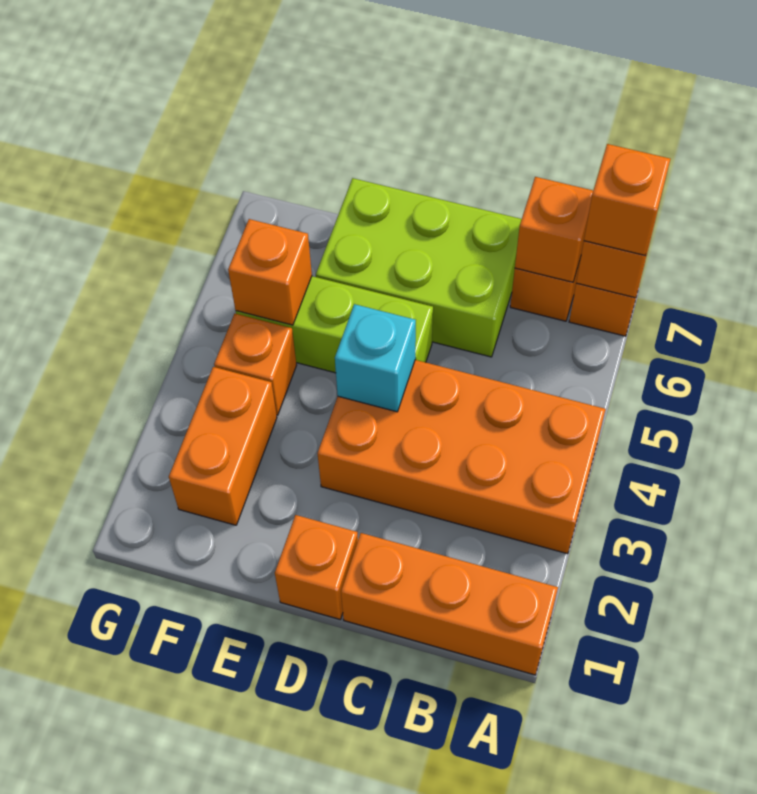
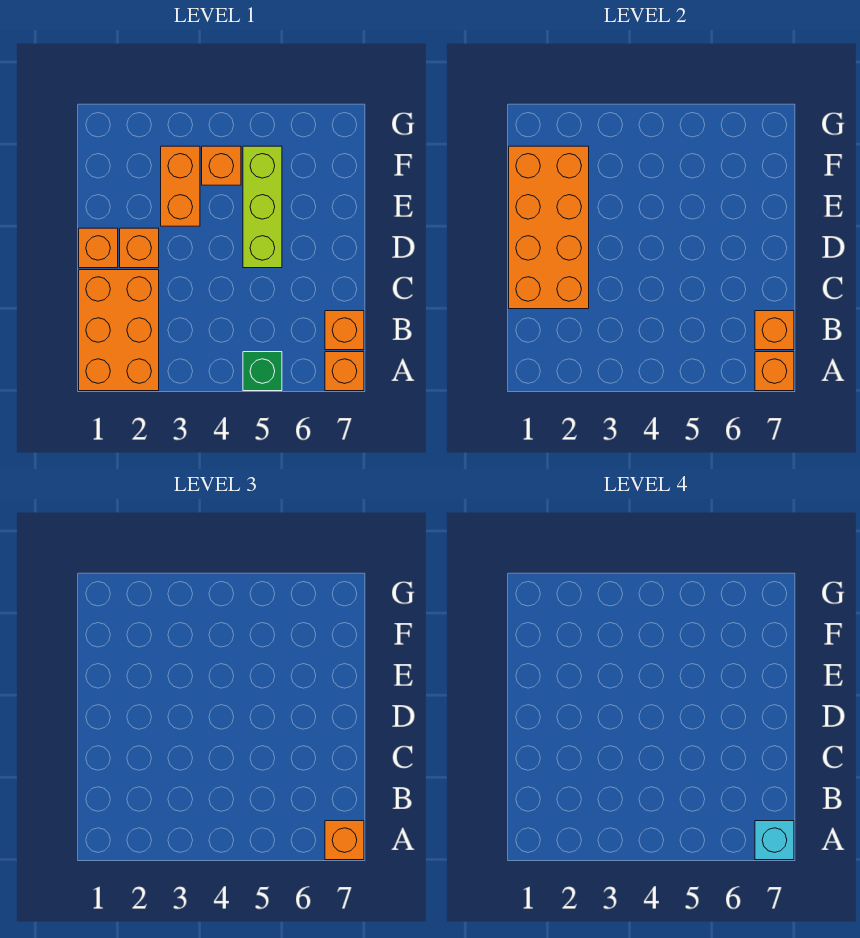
orange 1x3 brick [341,533,558,675] -> orange 2x3 brick [79,270,159,391]
orange 2x4 brick [317,360,605,554] -> orange 2x4 brick moved to [509,146,589,309]
none -> green 1x1 brick [243,352,282,391]
lime 2x3 brick [316,178,522,357] -> none
cyan 1x1 brick [335,304,416,412] -> cyan 1x1 brick moved to [755,821,794,860]
orange 1x2 brick [169,367,277,525] -> orange 1x2 brick turned to [161,146,200,226]
orange 1x1 brick [228,219,312,325] -> orange 1x1 brick moved to [120,228,159,268]

